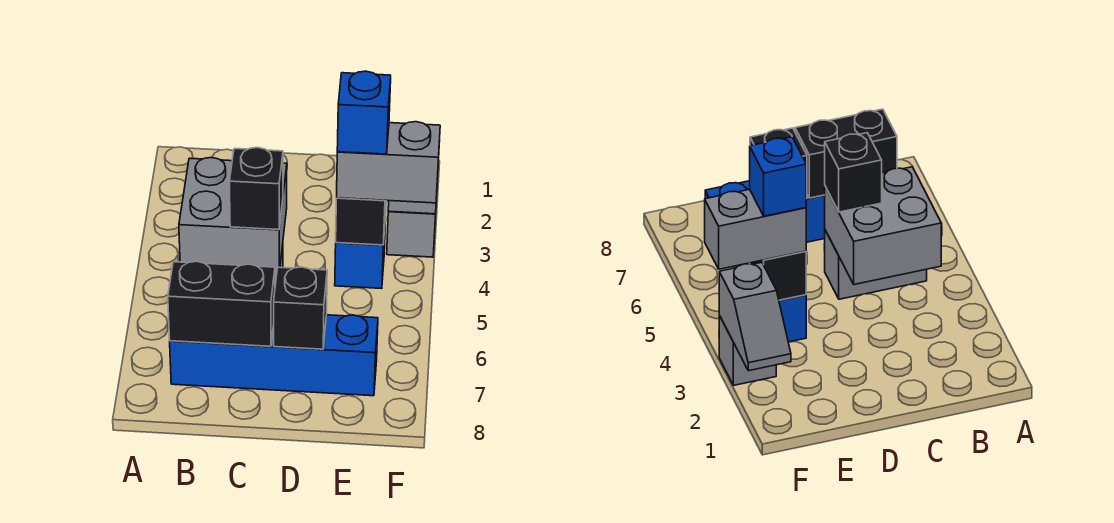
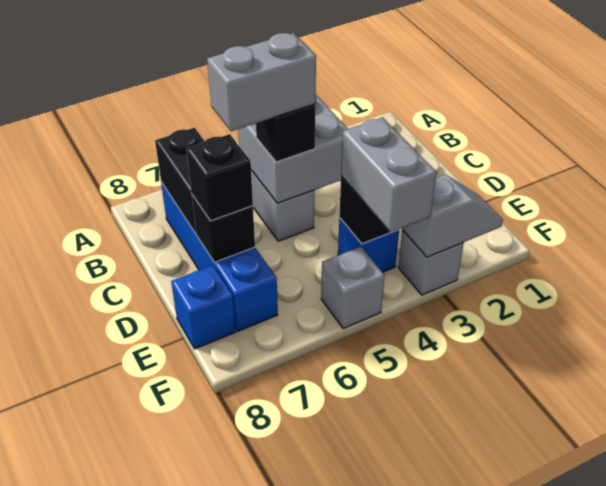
none -> grey 1x2 brick [207,33,316,131]
none -> black 1x1 brick [186,134,253,221]
blue 1x1 brick [337,71,391,154] -> blue 1x1 brick moved to [171,265,236,349]
none -> grey 1x1 brick [321,247,385,329]

